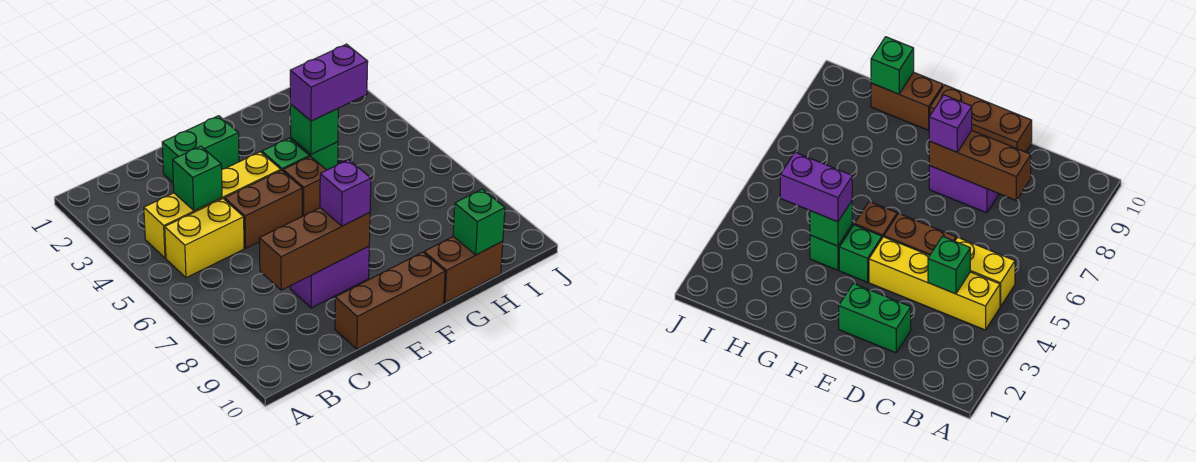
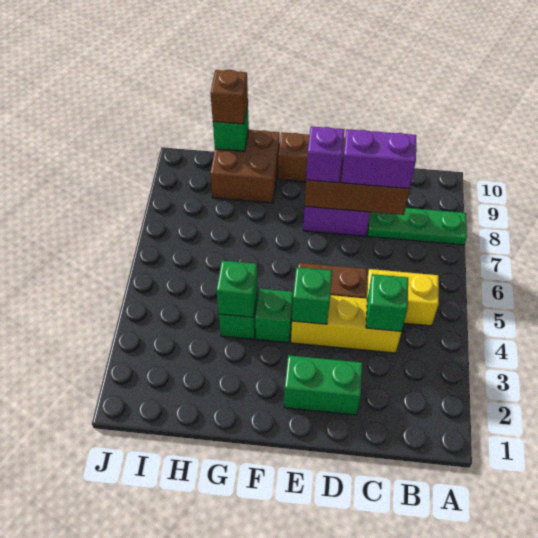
none -> green 1x3 plate [368,208,467,245]
yellow 1x4 brick [144,152,281,258] -> yellow 1x3 brick [291,295,401,353]
none -> green 1x1 brick [292,267,332,324]
brown 1x1 brick [283,157,326,216] -> brown 1x1 brick moved to [210,70,248,124]
purple 1x2 brick [290,44,368,121] -> purple 1x2 brick moved to [341,129,416,189]
brown 1x2 brick [424,236,503,303] -> brown 2x2 brick [210,130,280,203]

